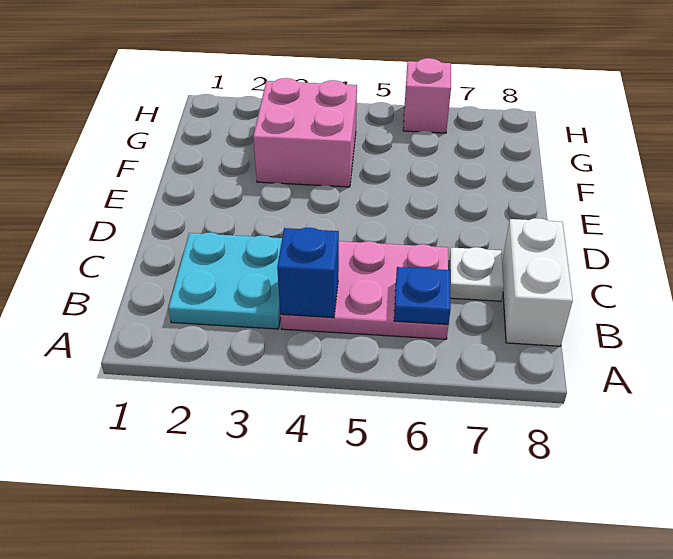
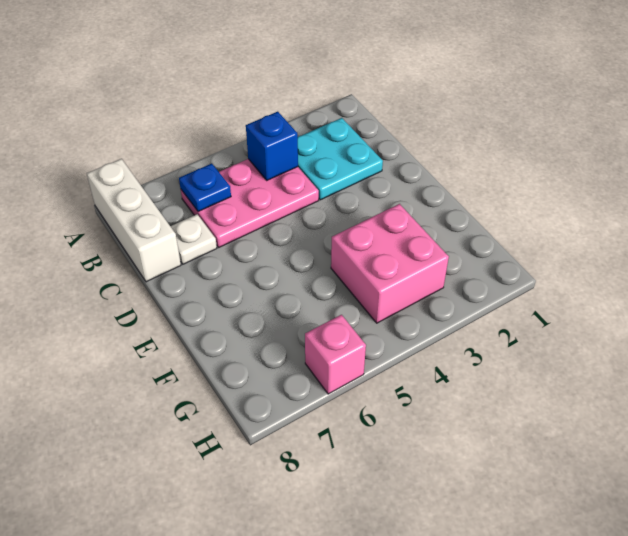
white 1x2 brick [502,218,573,346] -> white 1x3 brick [87,159,181,282]

